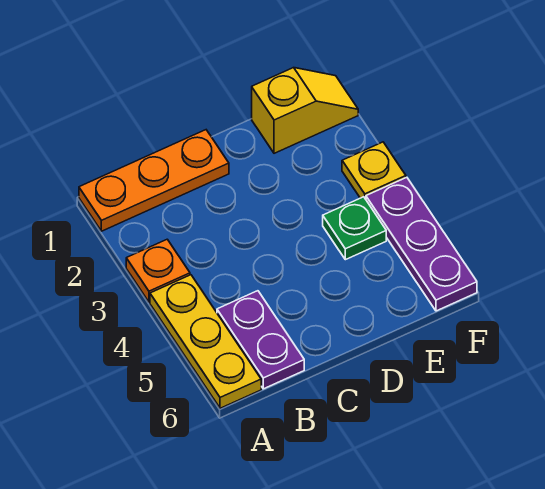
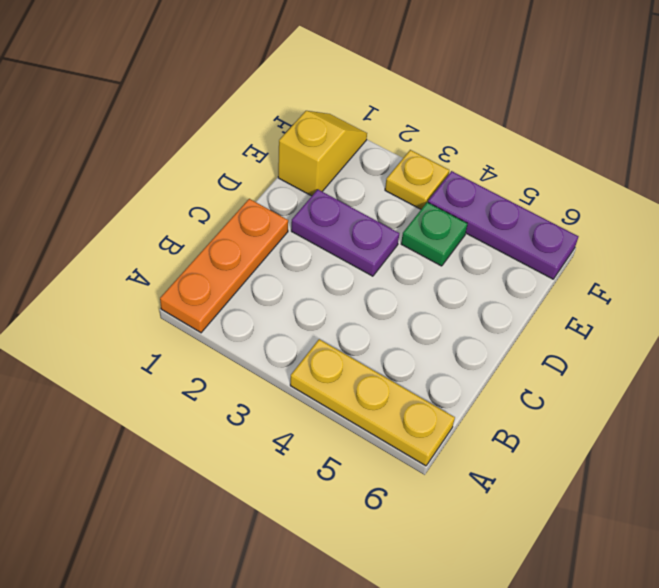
orange 1x1 plate [126,239,190,302] -> none
purple 1x2 plate [217,291,304,389] -> purple 1x2 plate moved to [291,190,399,276]

